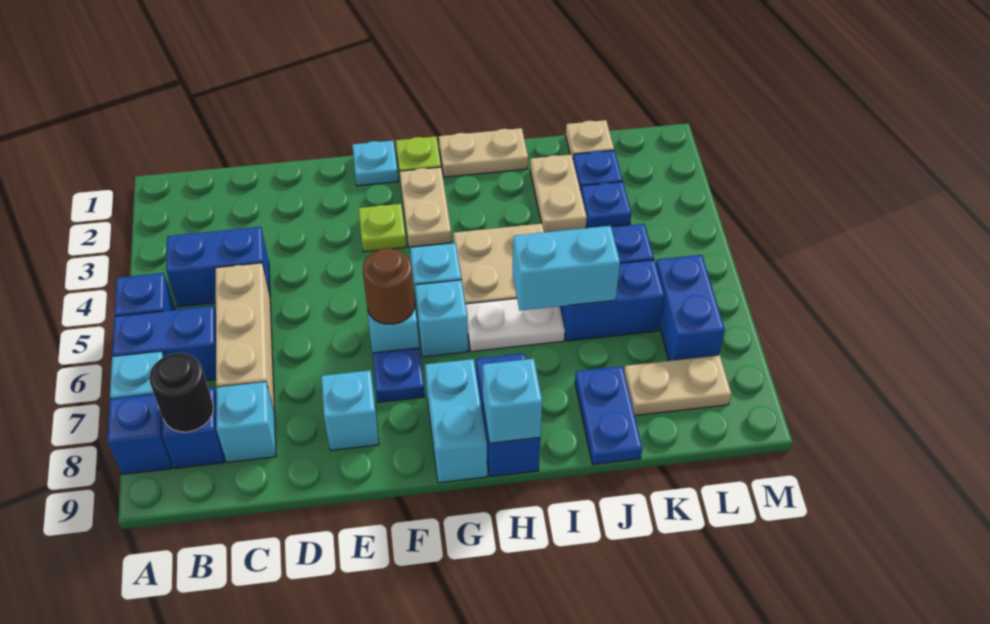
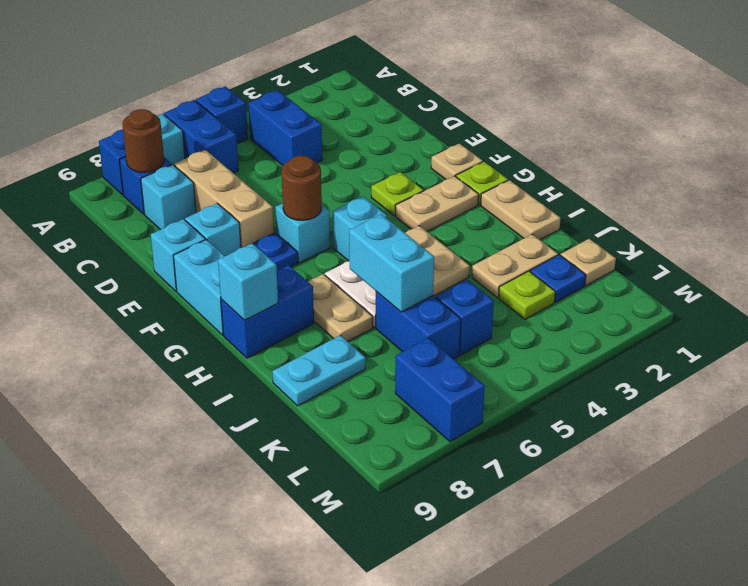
black 1x1 round brick [149,353,214,432] -> brown 1x1 round brick [122,109,164,173]
tan 1x3 brick [216,263,275,414] -> tan 1x3 brick turned to [174,150,274,248]
cyan 1x1 plate [352,141,398,186] -> tan 1x1 plate [431,143,483,179]
cyan 1x1 brick [415,280,468,357] -> cyan 1x1 brick moved to [151,219,205,291]
cyan 1x2 brick [425,359,487,483] -> cyan 1x2 brick turned to [174,240,225,335]
blue 1x2 plate [575,366,642,464] -> cyan 1x2 plate [273,335,365,406]
blue 1x1 plate [581,182,631,228] -> lime 1x1 plate [499,271,555,320]
tan 1x2 plate [624,355,731,415] -> tan 1x2 plate moved to [308,274,373,341]
blue 1x2 brick [656,255,725,361] -> blue 1x2 brick turned to [395,338,485,442]

